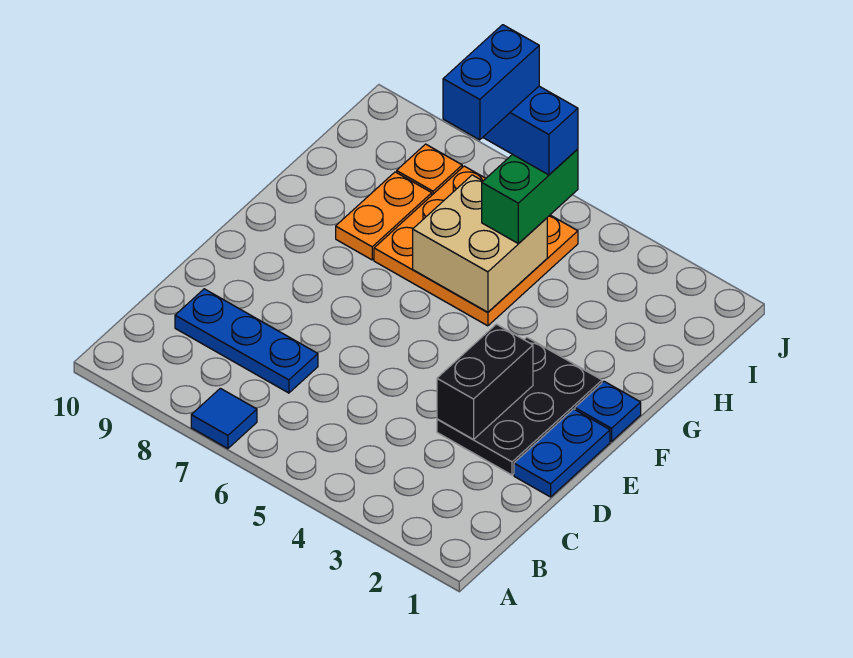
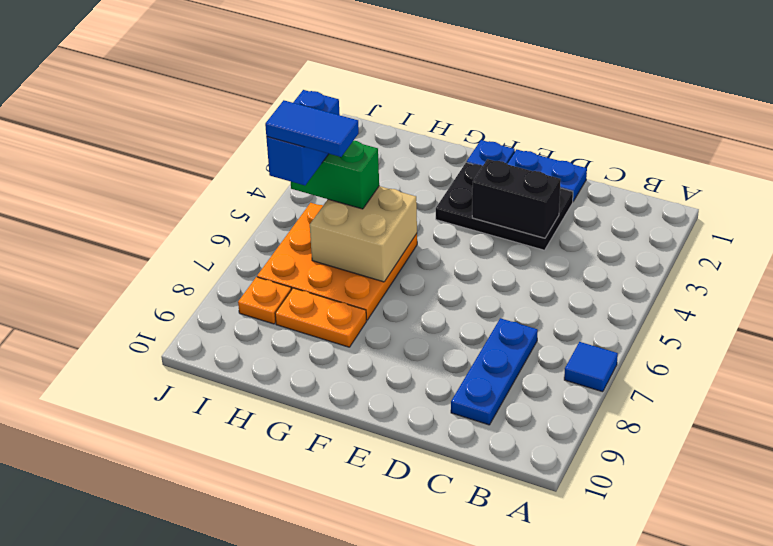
blue 1x2 brick [443,25,539,140] -> blue 1x2 tile [265,100,359,157]

